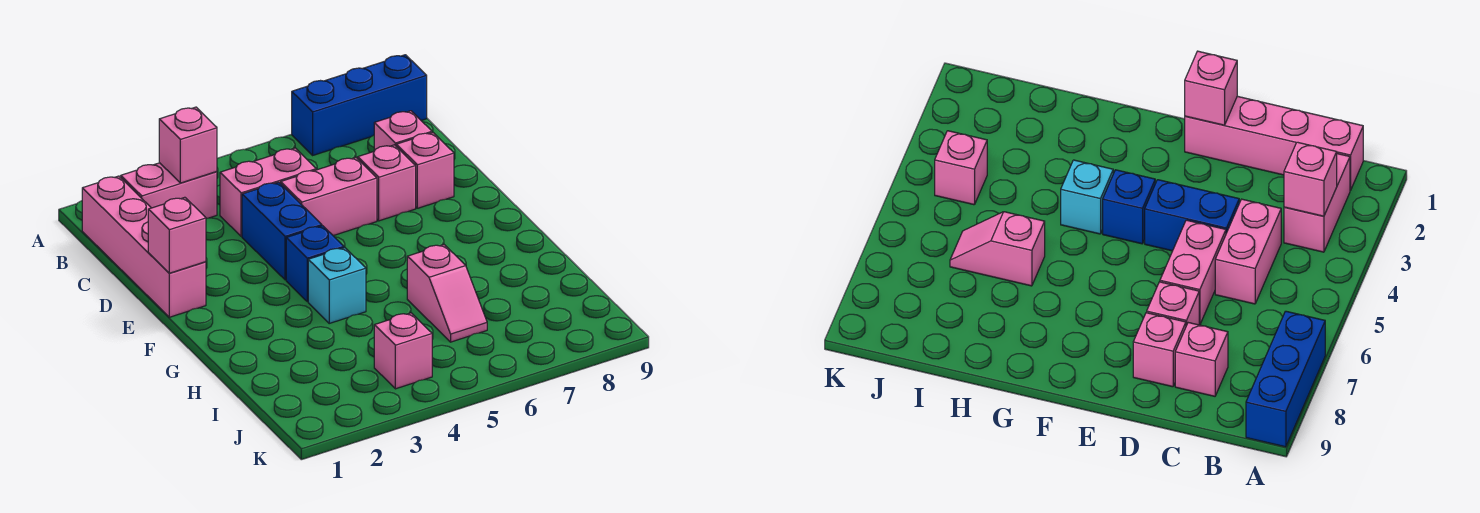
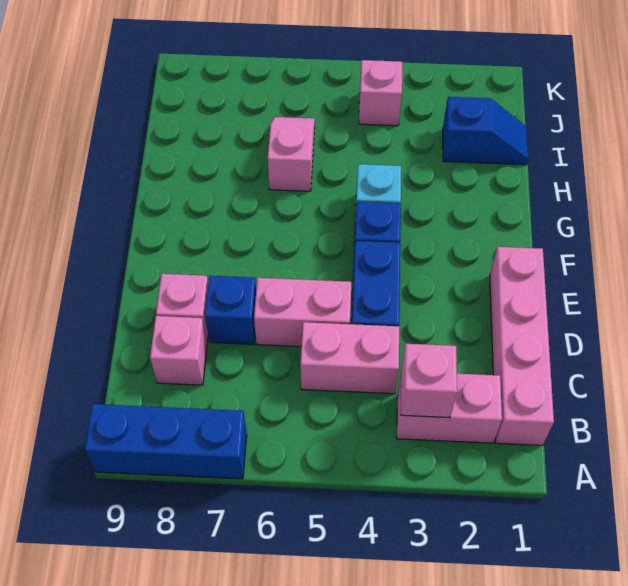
pink 1x1 brick [358,145,416,221] -> blue 1x1 brick [205,276,256,344]
pink 1x1 brick [148,197,206,273] -> none
none -> blue 1x2 slope [443,97,528,165]

